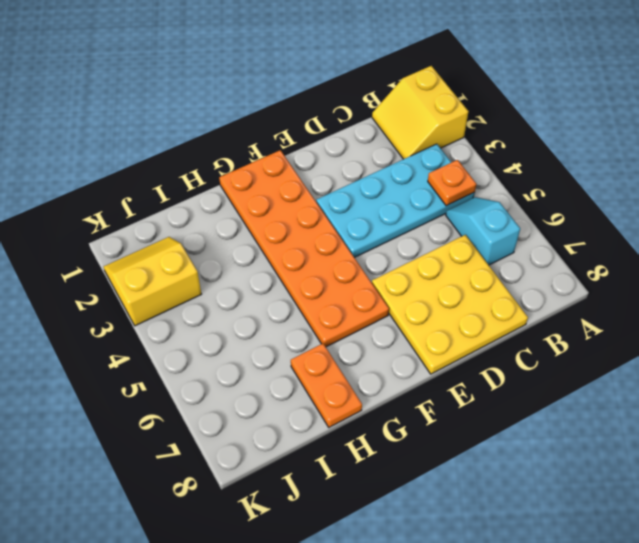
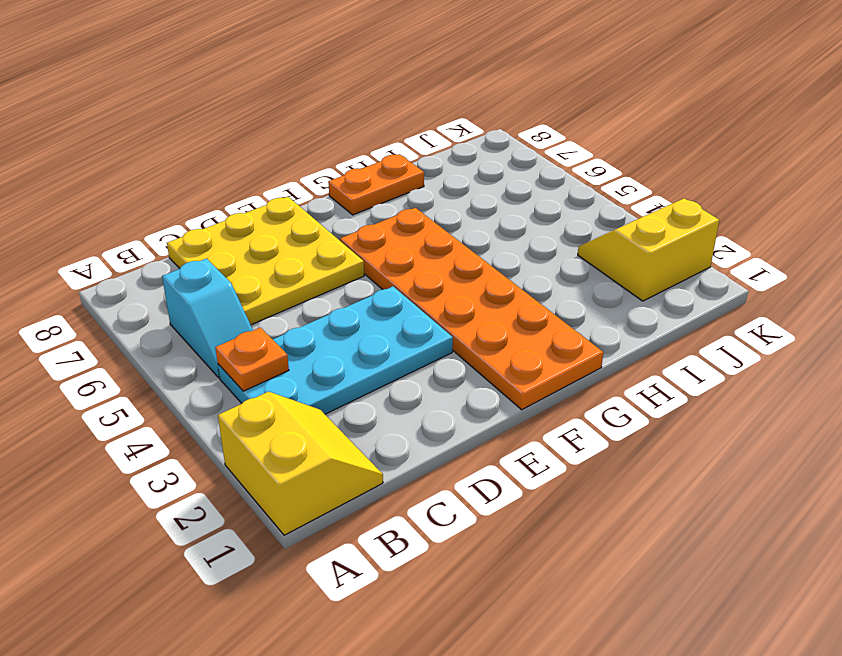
orange 1x2 plate [291,344,362,427] -> orange 1x2 plate turned to [328,154,424,215]
yellow 2x2 slope [104,237,201,326] -> yellow 2x2 slope turned to [578,198,719,301]

